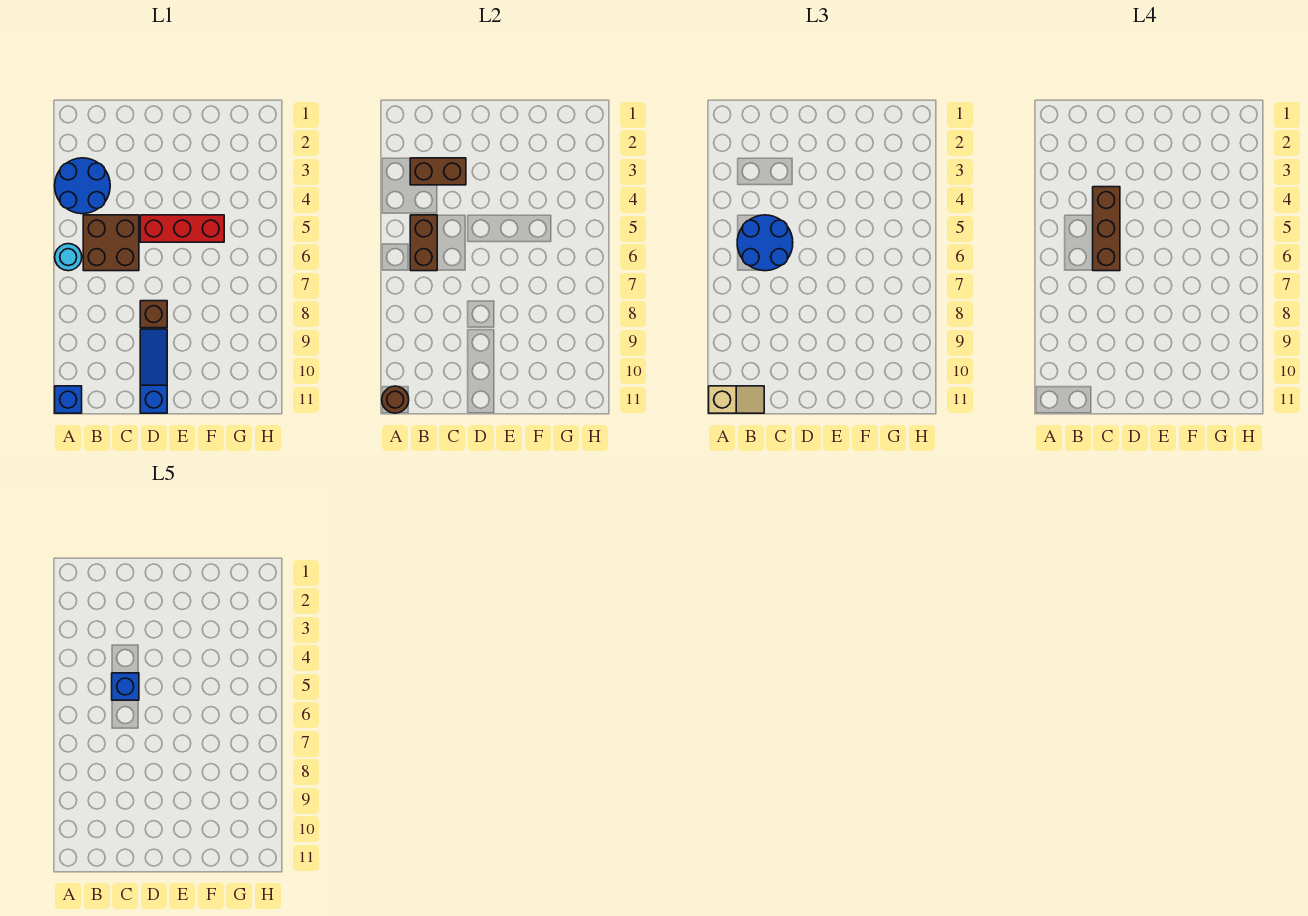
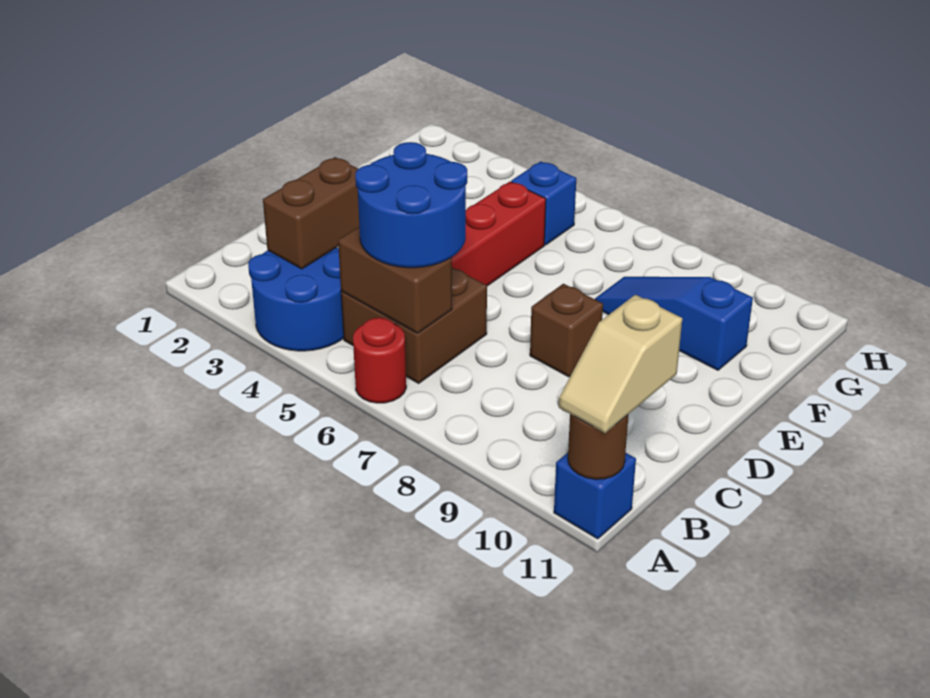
cyan 1x1 round brick [55,244,82,271] -> red 1x1 round brick [353,318,406,403]
tan 1x2 slope [709,386,764,413] -> tan 1x2 slope turned to [559,295,682,433]
brown 1x3 brick [1093,187,1120,271] -> none
blue 1x1 brick [112,673,139,700] -> blue 1x1 brick moved to [511,161,576,245]
blue 1x3 slope [140,329,167,413] -> blue 1x3 slope moved to [595,277,753,370]

